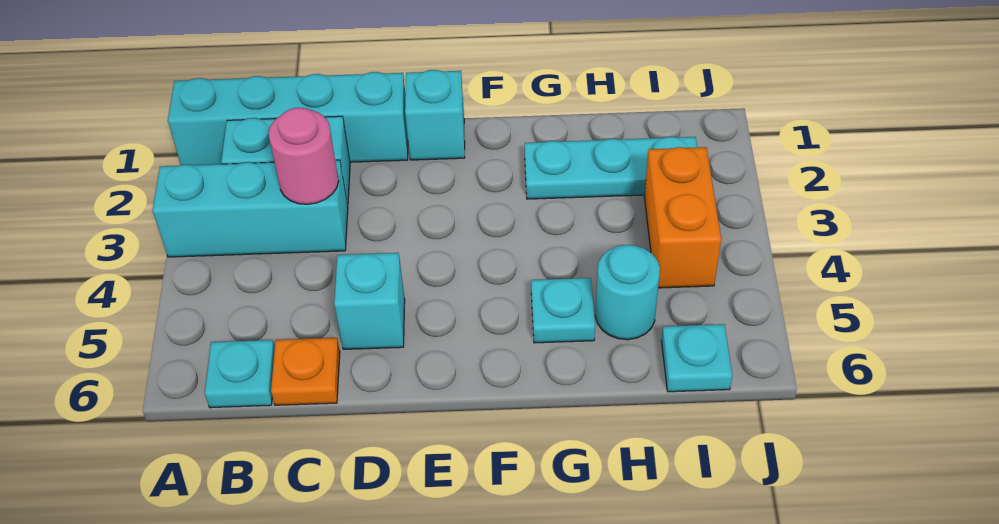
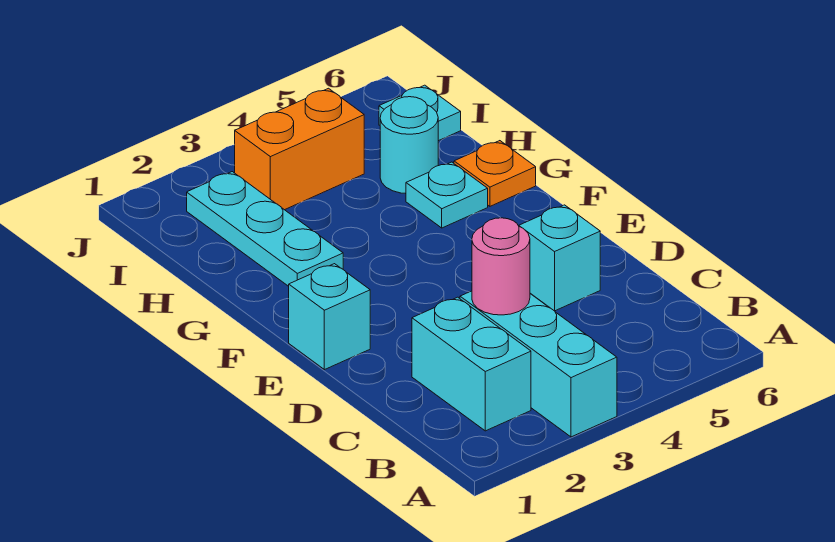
cyan 1x4 brick [168,72,408,165] -> none
cyan 1x1 plate [205,340,275,408] -> none
orange 1x1 plate [271,338,340,405] -> orange 1x1 plate moved to [454,141,536,206]

